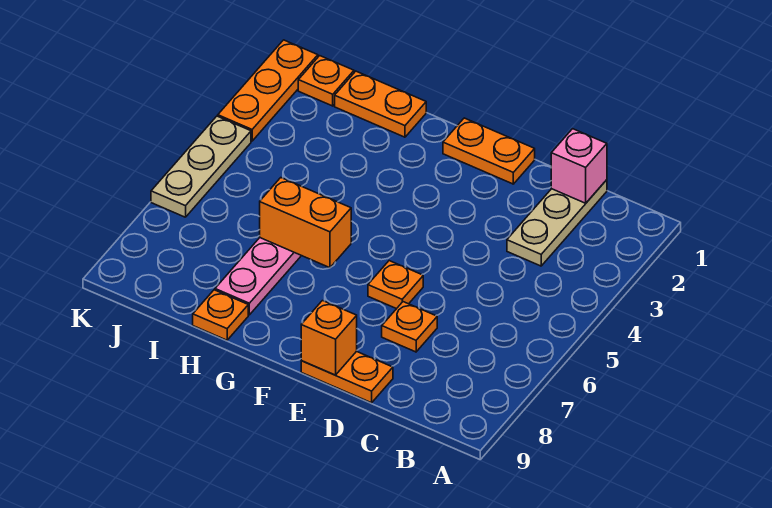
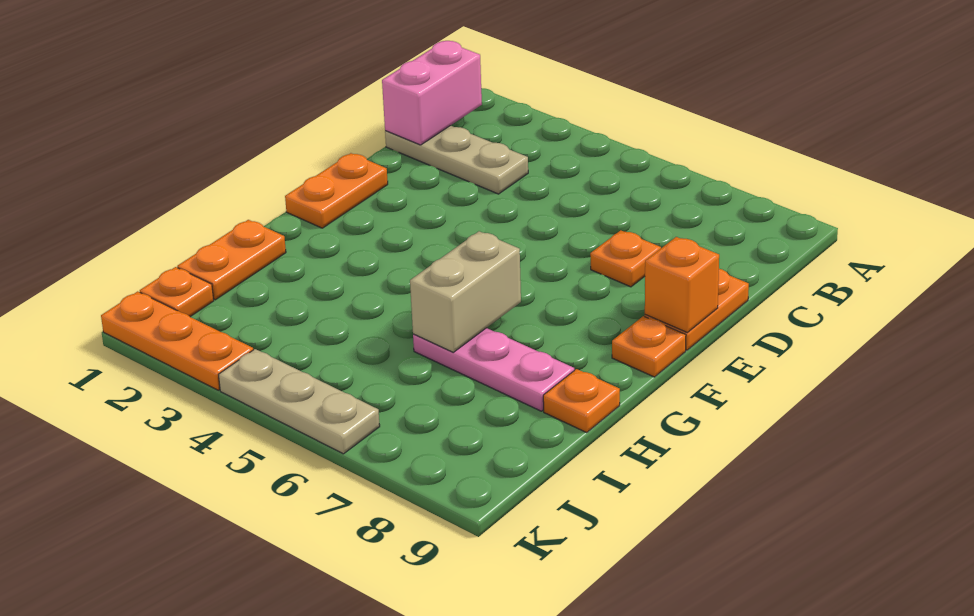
pink 1x1 brick [551,129,607,203] -> pink 1x2 brick [382,41,482,145]
orange 1x1 plate [368,261,423,309] -> orange 1x1 plate moved to [612,316,686,377]
orange 1x2 brick [260,178,351,268] -> tan 1x2 brick [410,231,521,352]

